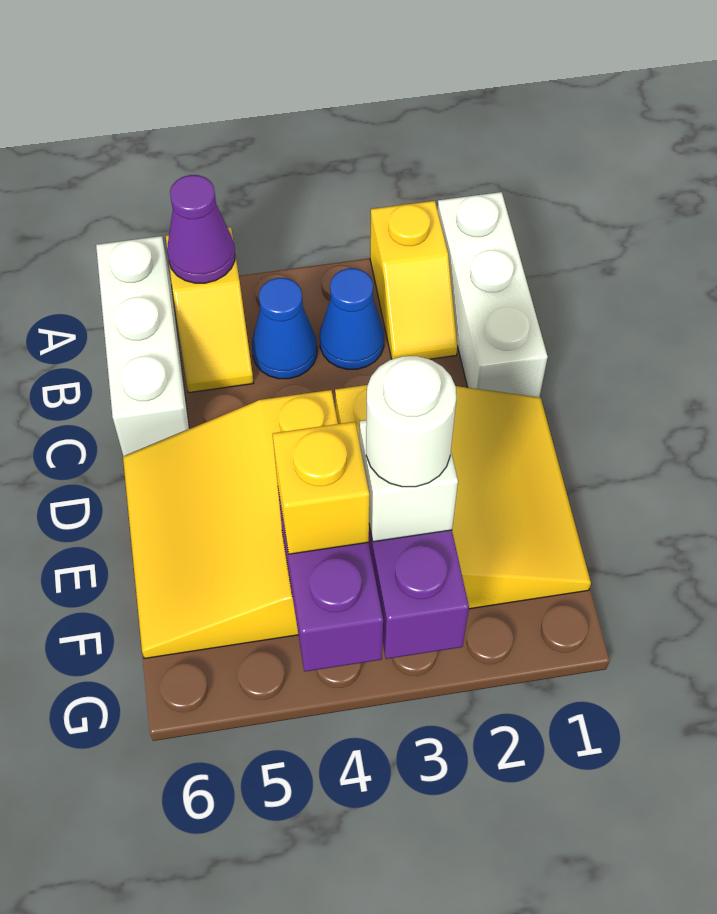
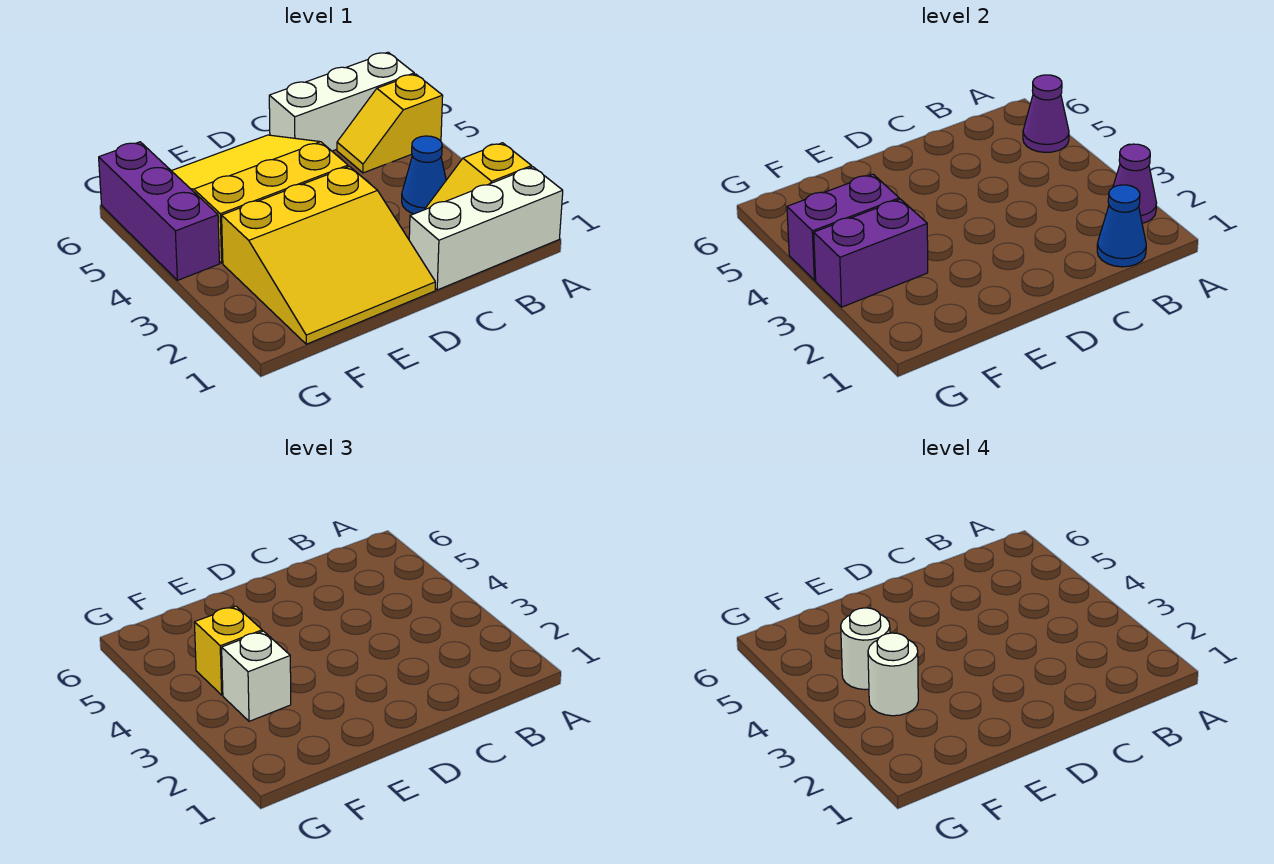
none -> purple 1x1 cone [1113,144,1156,223]
blue 1x1 cone [252,278,317,379] -> blue 1x1 cone moved to [1097,185,1146,267]
none -> white 1x1 round brick [841,608,890,690]
none -> purple 1x3 brick [99,142,220,280]

